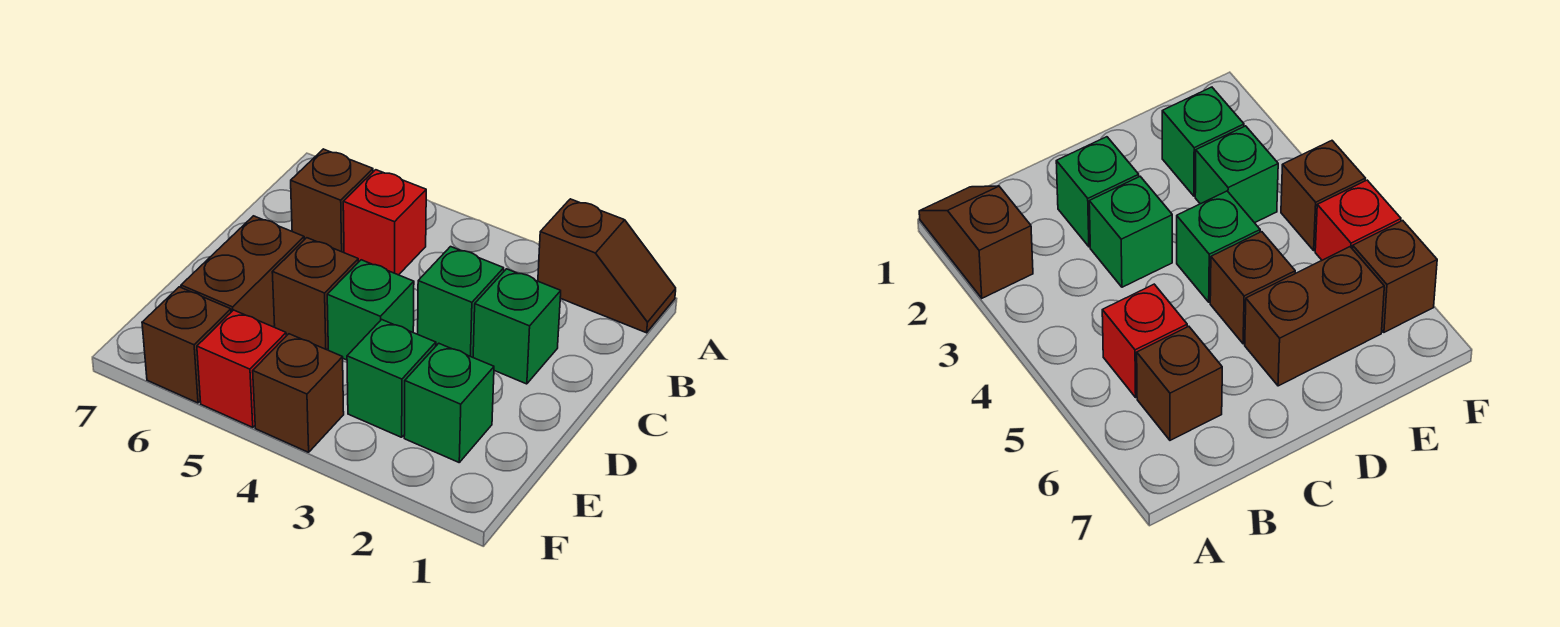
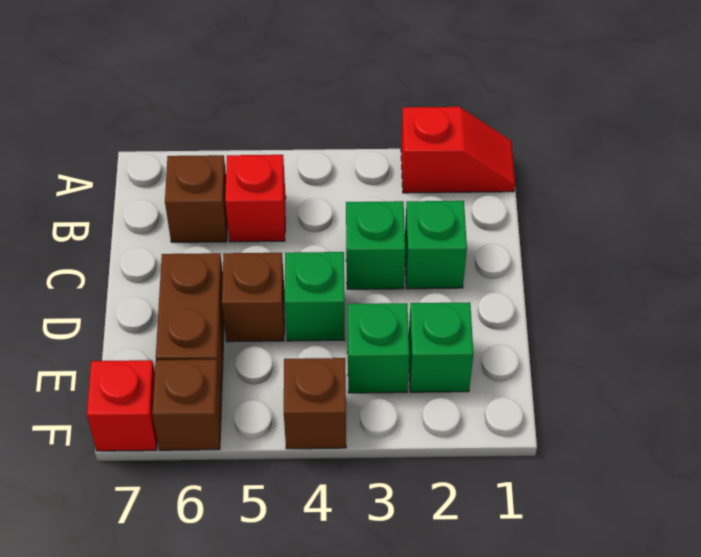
brown 1x2 slope [538,199,676,333] -> red 1x2 slope [401,107,515,193]
red 1x1 brick [197,310,286,427] -> red 1x1 brick moved to [87,360,157,451]

